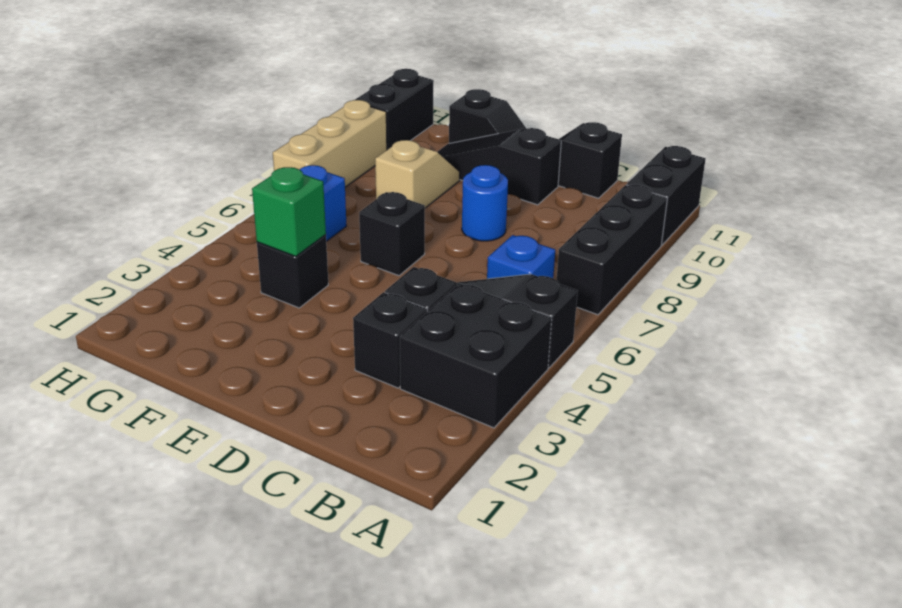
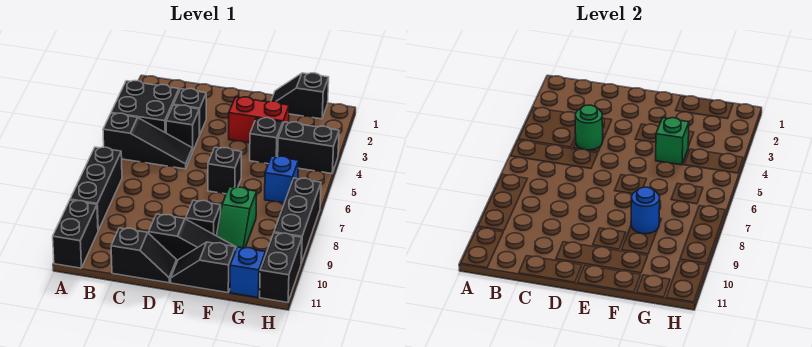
blue 1x1 brick [487,235,555,279] -> blue 1x1 brick moved to [230,247,265,298]
none -> green 1x1 round brick [575,105,603,150]
blue 1x1 round brick [462,165,508,241] -> blue 1x1 round brick moved to [631,187,660,234]
none -> red 1x2 brick [229,97,289,143]
none -> black 1x1 brick [186,200,221,236]
none -> black 1x2 slope [271,73,329,119]
tan 1x2 slope [375,140,460,208] -> green 1x2 slope [217,187,257,248]
none -> black 1x2 brick [278,122,339,174]
tan 1x3 brick [273,100,387,187] -> black 1x3 brick [274,178,321,263]

